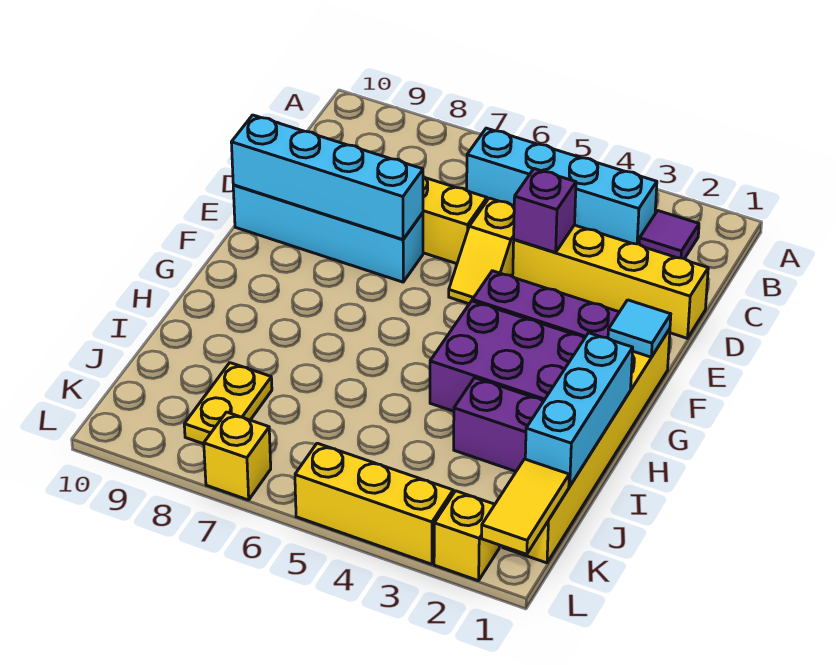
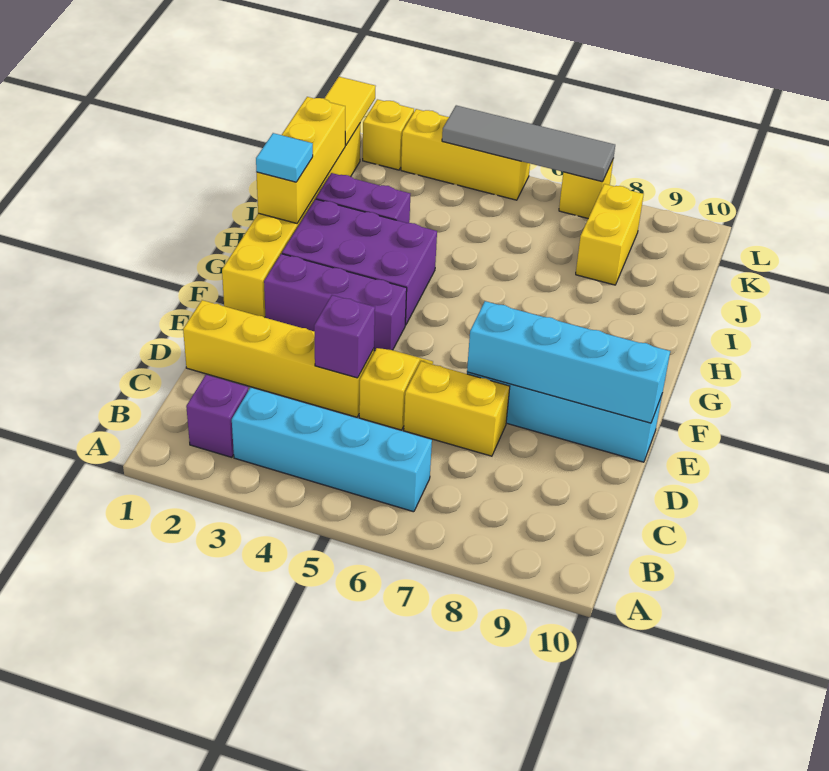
purple 1x1 tile [639,211,699,259] -> purple 1x1 brick [186,375,248,457]
cyan 1x1 tile [608,300,671,357] -> cyan 1x1 tile moved to [256,133,313,182]
cyan 1x3 brick [525,333,633,486] -> yellow 1x3 brick [257,97,345,223]
yellow 1x2 plate [184,363,272,444] -> yellow 1x2 brick [576,184,644,285]
none -> grey 1x4 tile [442,105,615,182]

